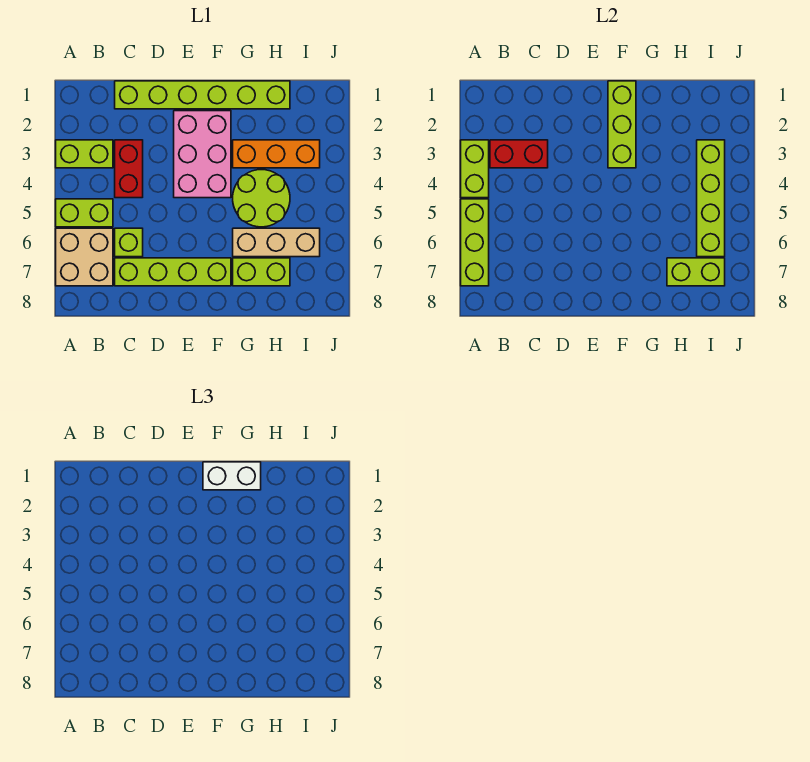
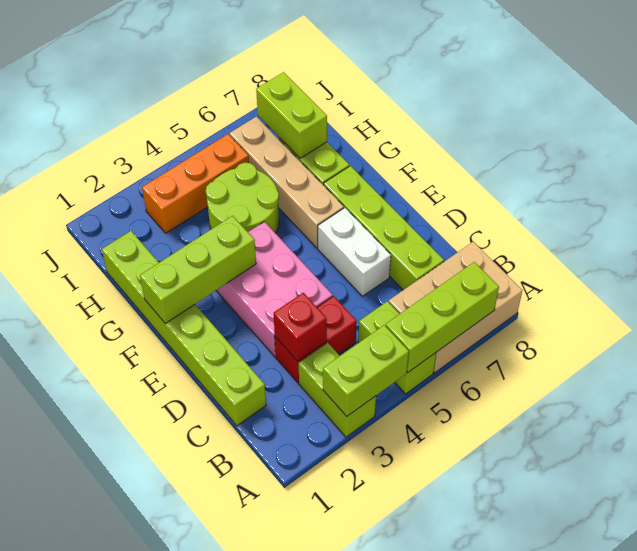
tan 2x2 brick [56,228,113,286] -> tan 2x3 brick [389,242,522,373]
red 1x2 brick [490,140,548,168] -> red 1x1 brick [274,293,327,361]
lime 1x1 brick [115,228,143,257] -> none
pink 2x3 brick [174,111,231,198] -> pink 2x3 brick turned to [216,222,333,357]
white 1x2 brick [203,462,261,490] -> white 1x2 brick moved to [318,208,391,296]
orange 1x3 brick [233,140,320,168] -> orange 1x3 brick turned to [142,134,249,233]
tan 1x3 brick [233,228,320,257] -> tan 1x4 brick [230,117,344,248]
lime 1x4 brick [697,140,725,257] -> none

